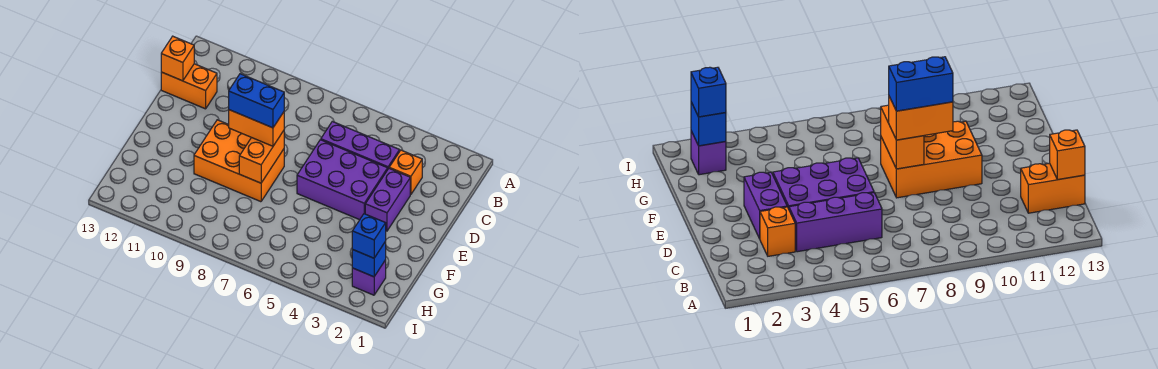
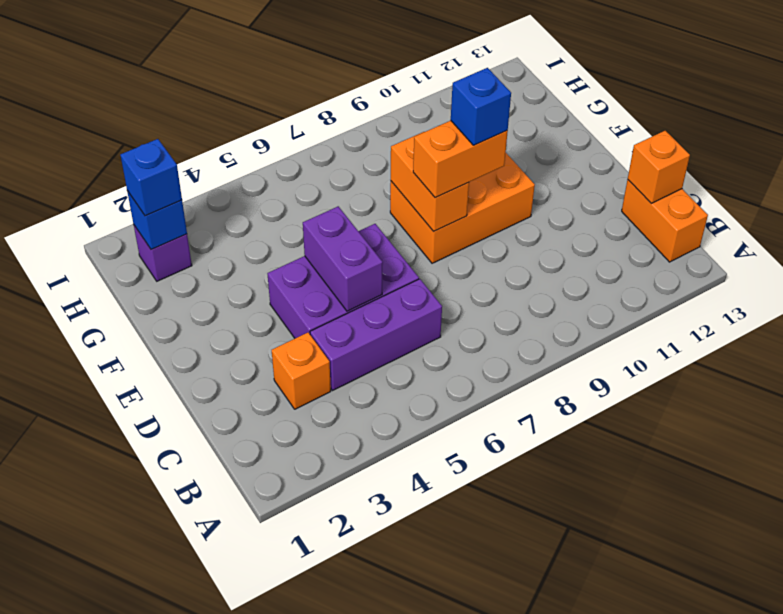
orange 1x2 brick [161,64,217,109] -> orange 1x2 brick turned to [622,180,708,262]
purple 1x2 brick [365,169,410,231] -> purple 1x2 brick moved to [303,206,383,311]
blue 1x2 brick [229,74,284,128] -> blue 1x1 brick [451,68,511,145]

